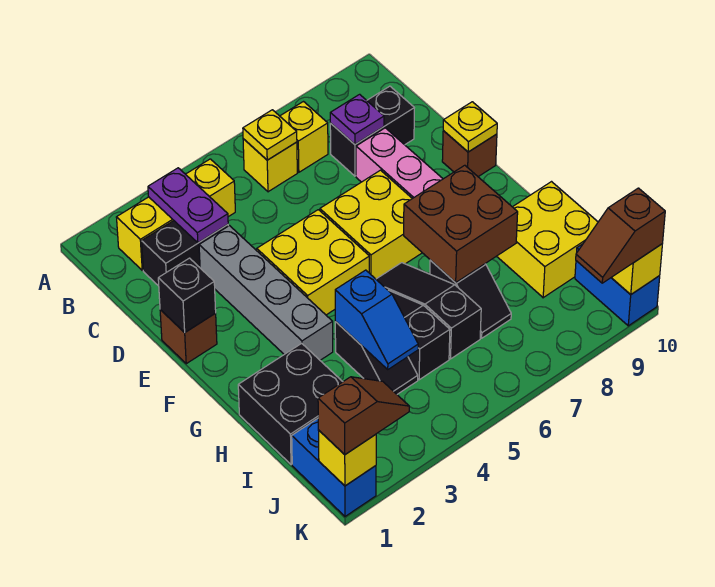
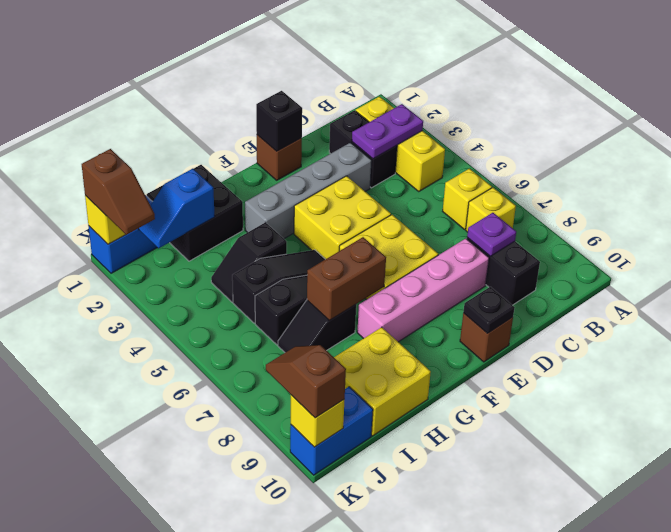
yellow 1x1 plate [243,110,297,160] -> none
yellow 1x1 plate [443,102,497,152] -> black 1x1 plate [463,287,515,333]
brown 2x2 brick [404,165,518,283] -> brown 1x2 brick [307,237,386,321]
blue 1x2 slope [335,270,418,369] -> blue 1x2 slope moved to [138,169,215,248]

